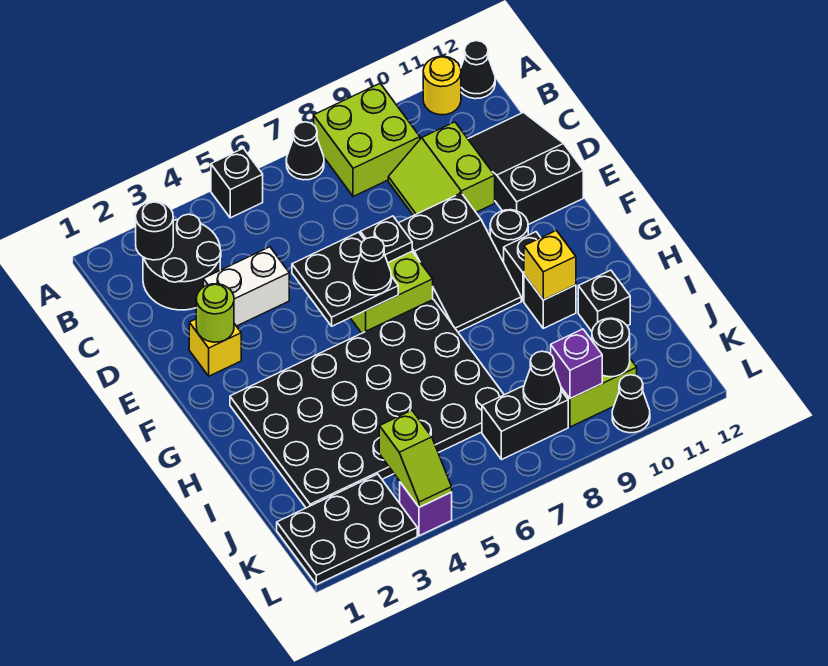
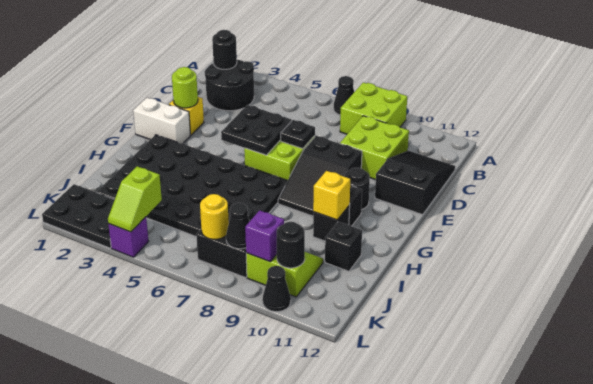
black 1x1 brick [211,148,263,218] -> none
yellow 1x1 round brick [423,56,461,115] -> yellow 1x1 round brick moved to [200,194,229,239]
black 1x1 cone [461,41,495,99] -> none
lime 2x2 slope [388,122,495,216] -> lime 2x2 brick [340,116,409,180]
white 1x2 brick [203,247,289,326] -> white 1x2 brick moved to [133,98,190,143]
black 1x1 cone [354,237,391,295] -> none

